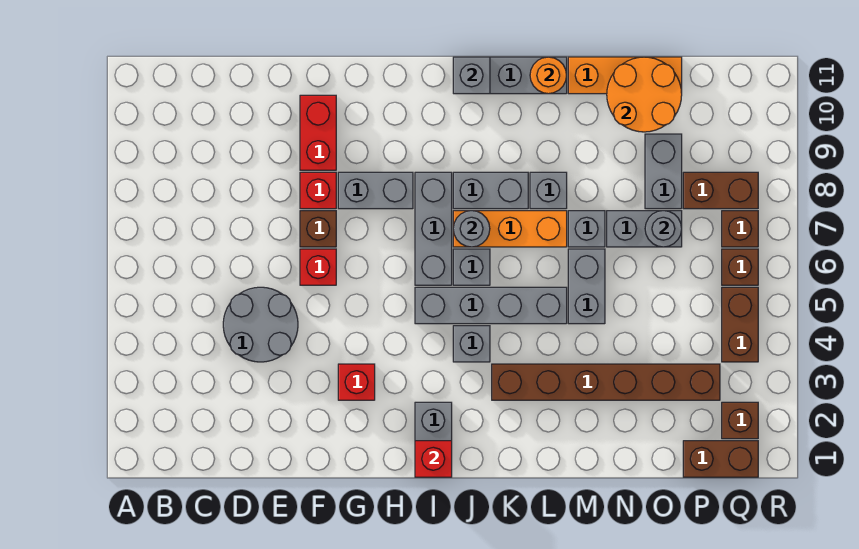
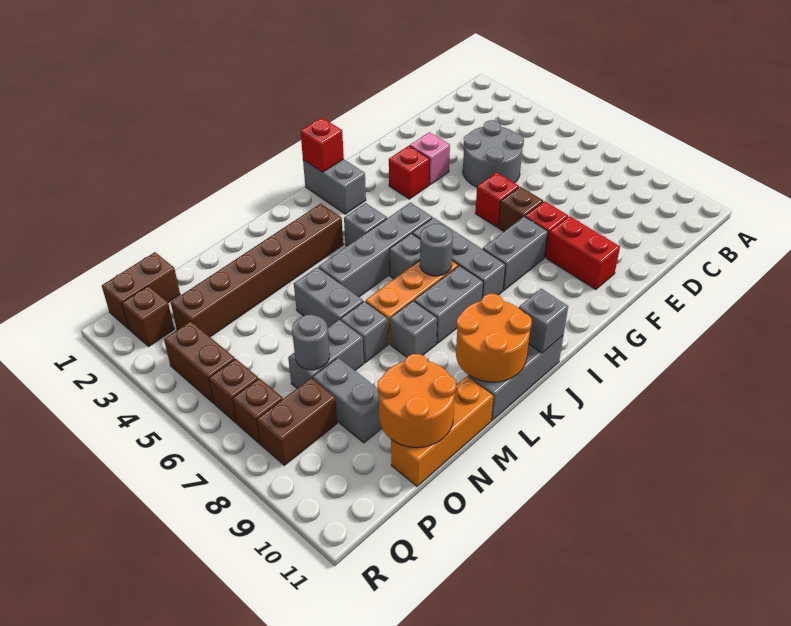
none -> pink 1x1 brick [410,132,450,185]
orange 1x1 round brick [530,57,567,94] -> orange 2x2 round brick [456,294,532,382]

